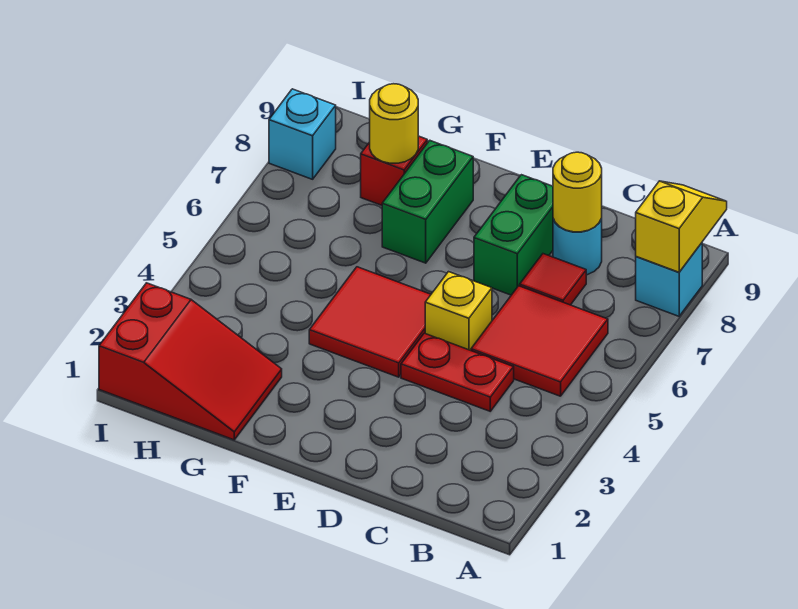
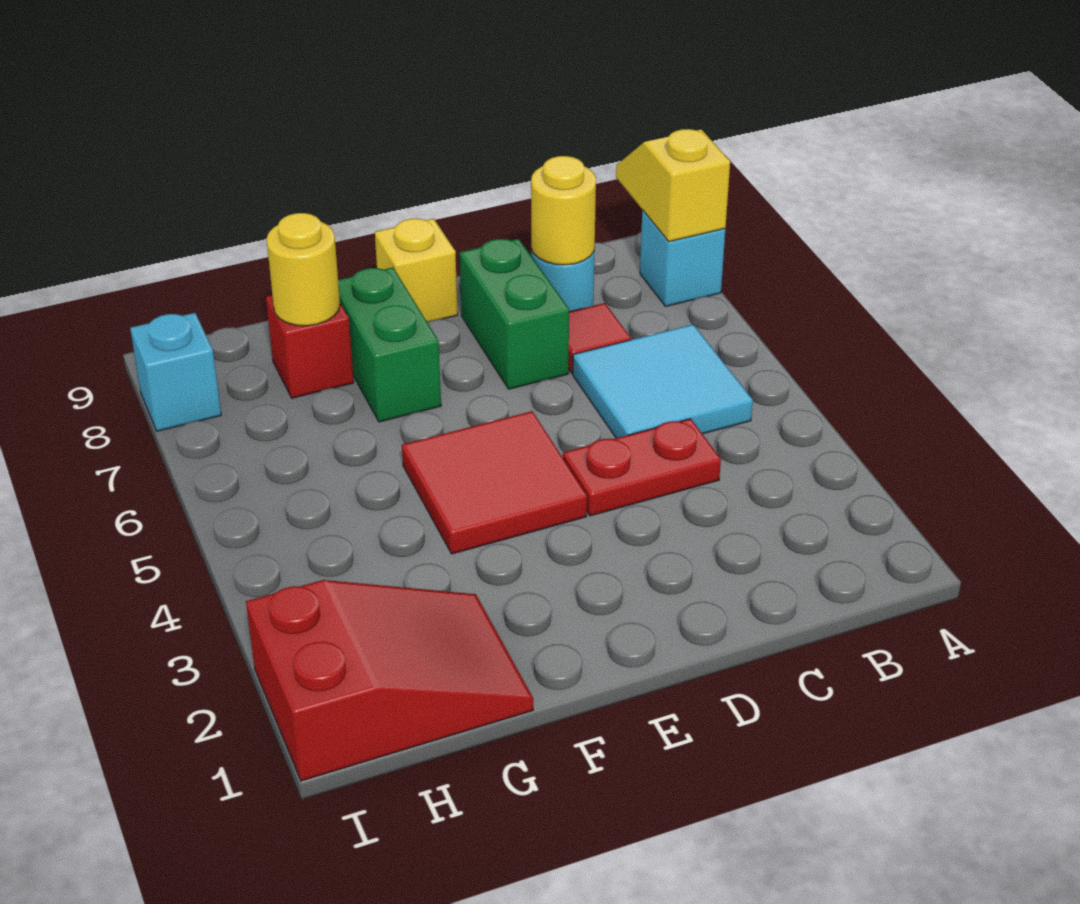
red 2x2 tile [471,286,608,396] -> cyan 2x2 tile [573,324,753,438]
yellow 1x1 brick [425,272,492,351] -> yellow 1x1 brick moved to [375,219,458,322]

